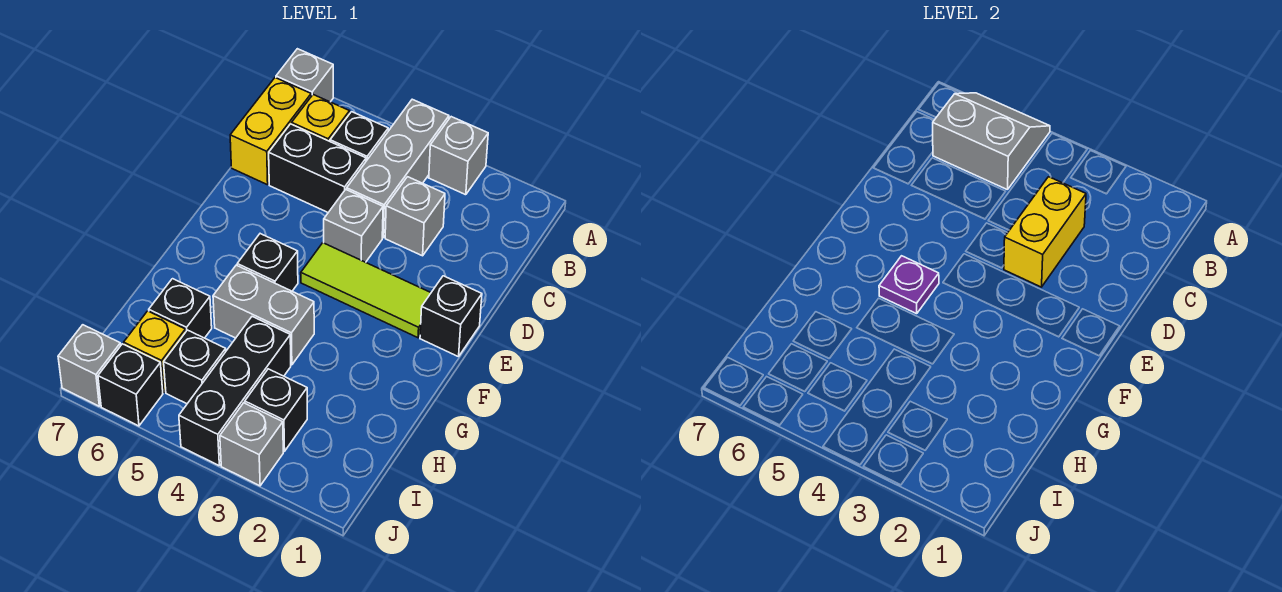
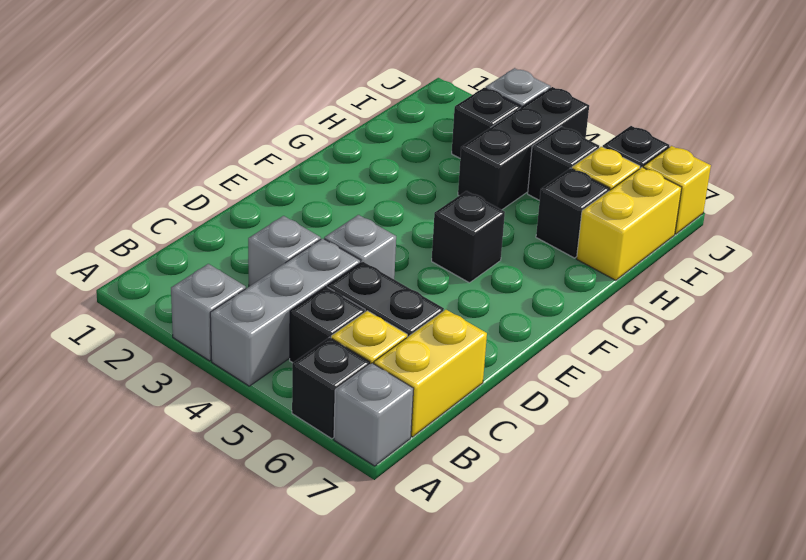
grey 2x2 slope [933,93,1050,190] -> none
yellow 1x2 brick [1004,177,1086,287] -> yellow 1x2 brick moved to [577,167,682,280]
black 1x1 brick [420,276,482,357] -> black 1x1 brick moved to [292,337,370,439]
lime 1x3 tile [301,243,431,338] -> none
purple 1x1 plate [879,256,939,314] -> none
grey 1x2 brick [213,265,314,365] -> none
grey 1x1 brick [58,325,121,406] -> yellow 1x1 brick [643,146,711,234]

